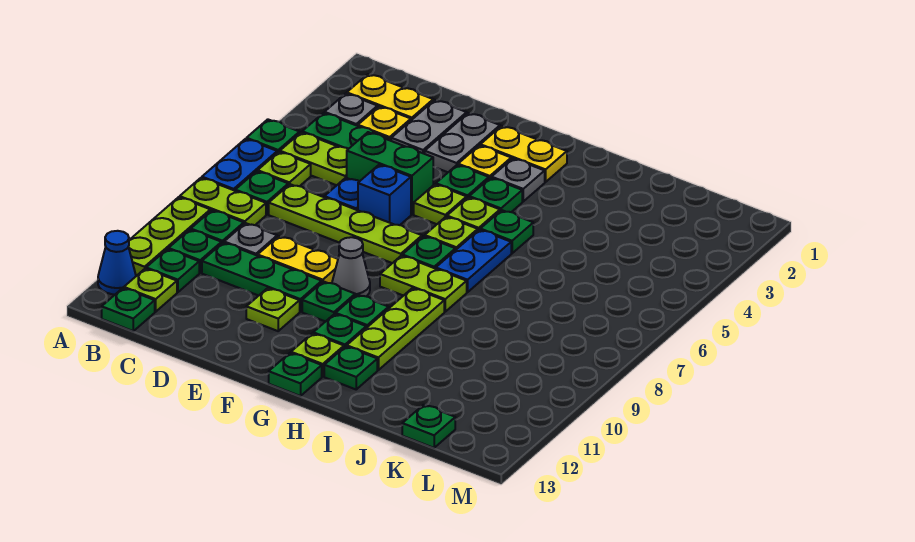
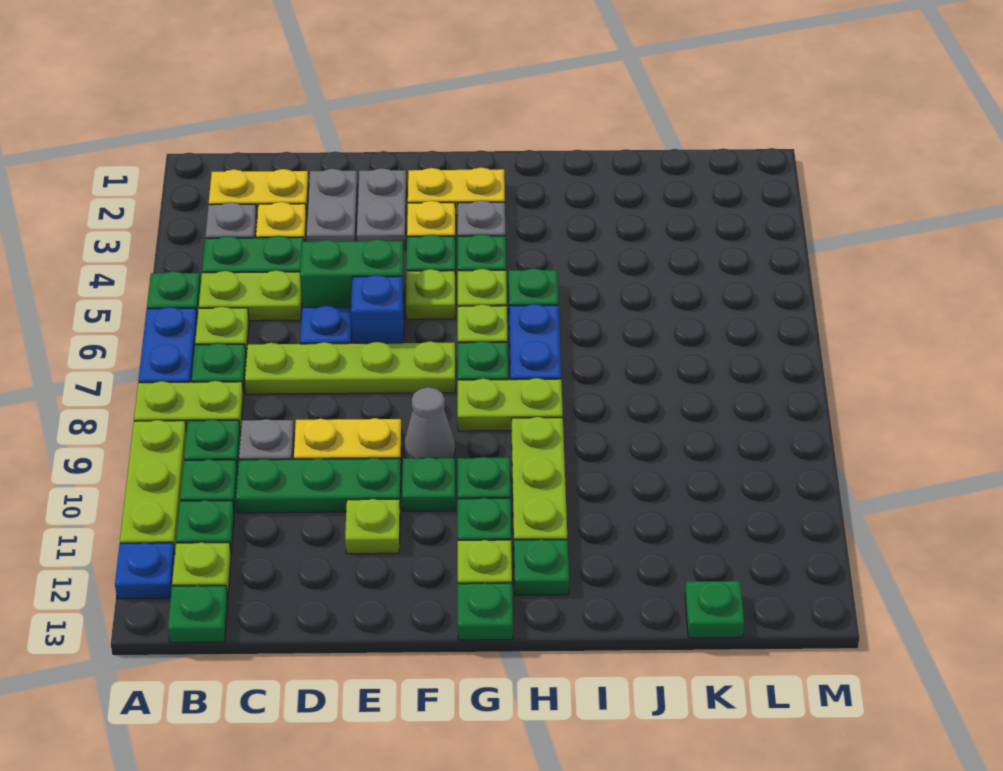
blue 1x1 cone [98,231,136,294] -> blue 1x1 plate [115,543,175,599]

